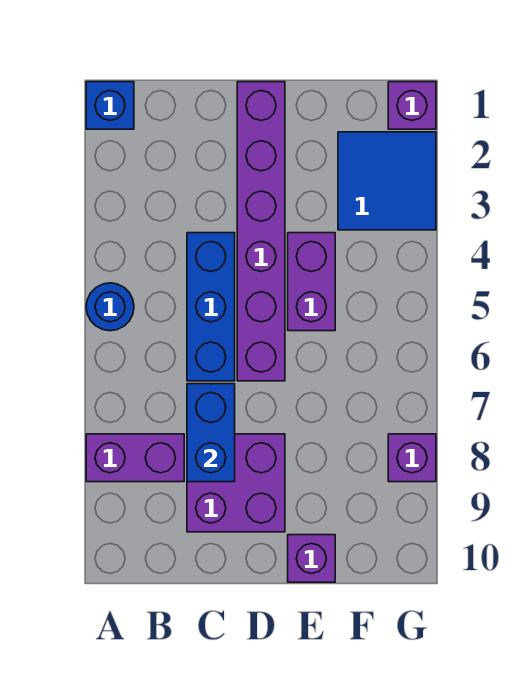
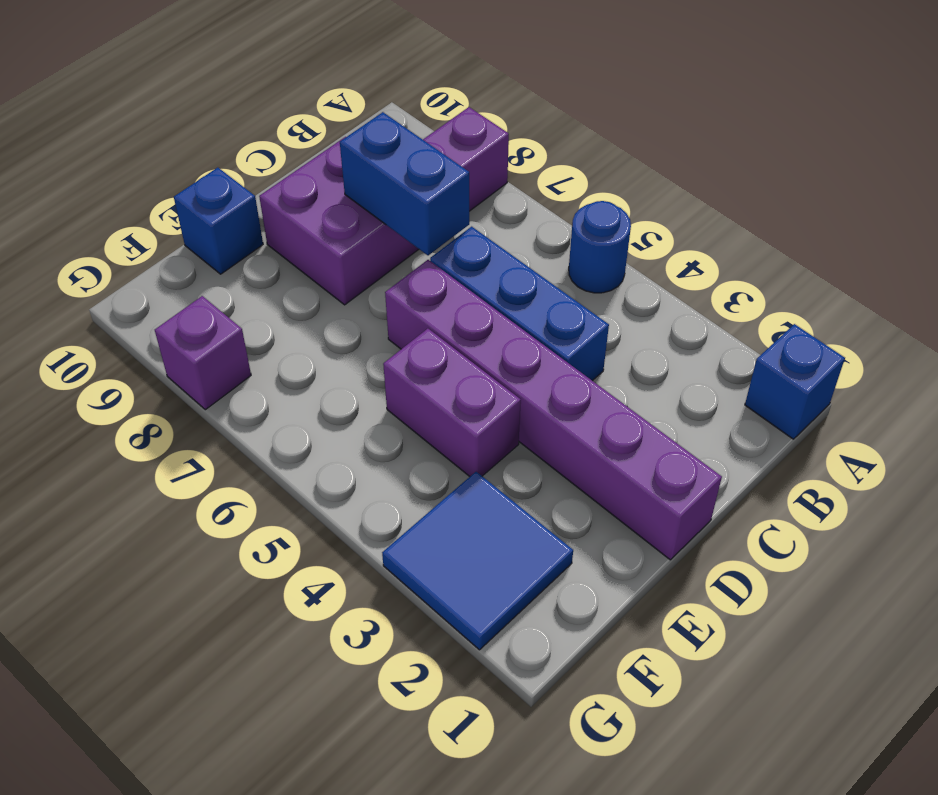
purple 1x1 brick [288,535,335,582] -> blue 1x1 brick [174,168,263,274]
purple 1x1 brick [388,82,436,129] -> none

